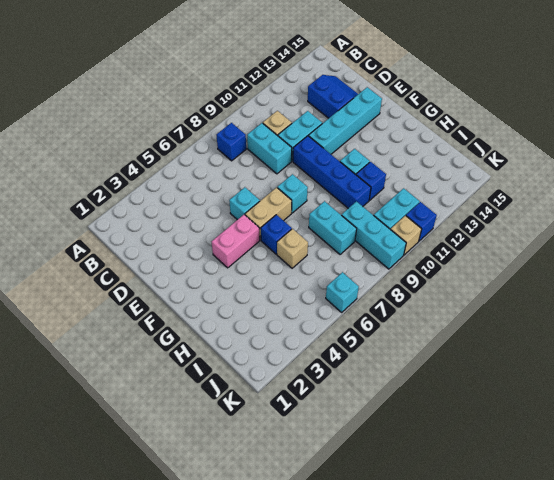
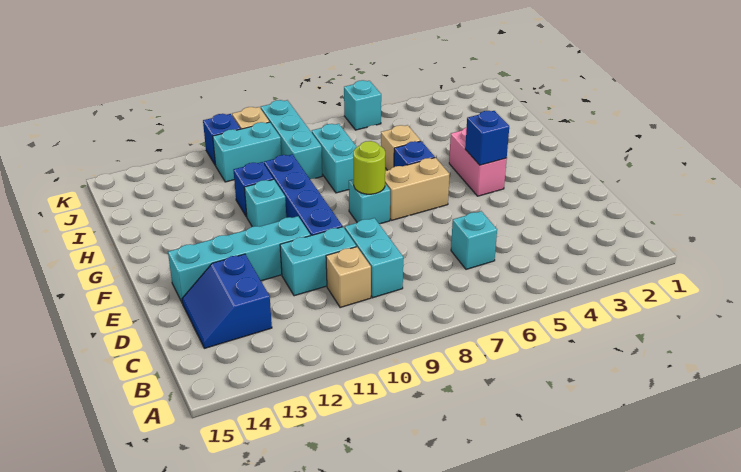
blue 1x1 brick [217,123,246,161] -> blue 1x1 brick moved to [465,111,509,165]
cyan 1x1 brick [229,187,260,220] -> cyan 1x1 brick moved to [451,211,497,269]
pink 1x2 brick [211,215,260,268] -> pink 1x2 brick turned to [449,127,507,196]
none -> lime 1x1 round brick [353,141,385,194]

